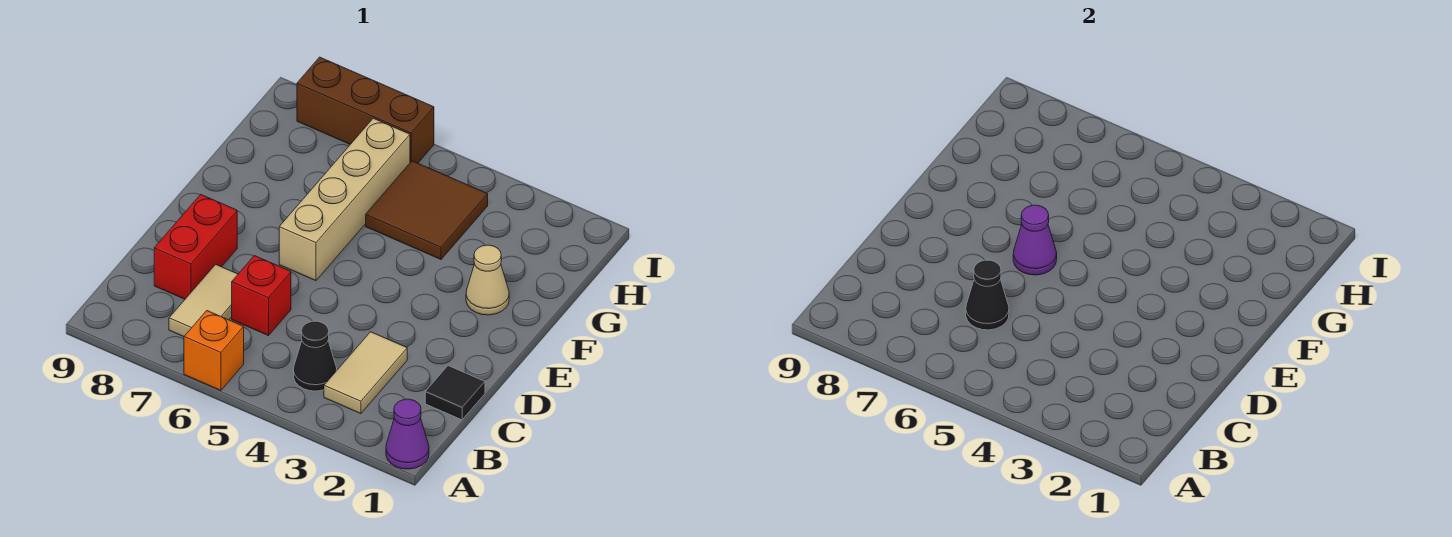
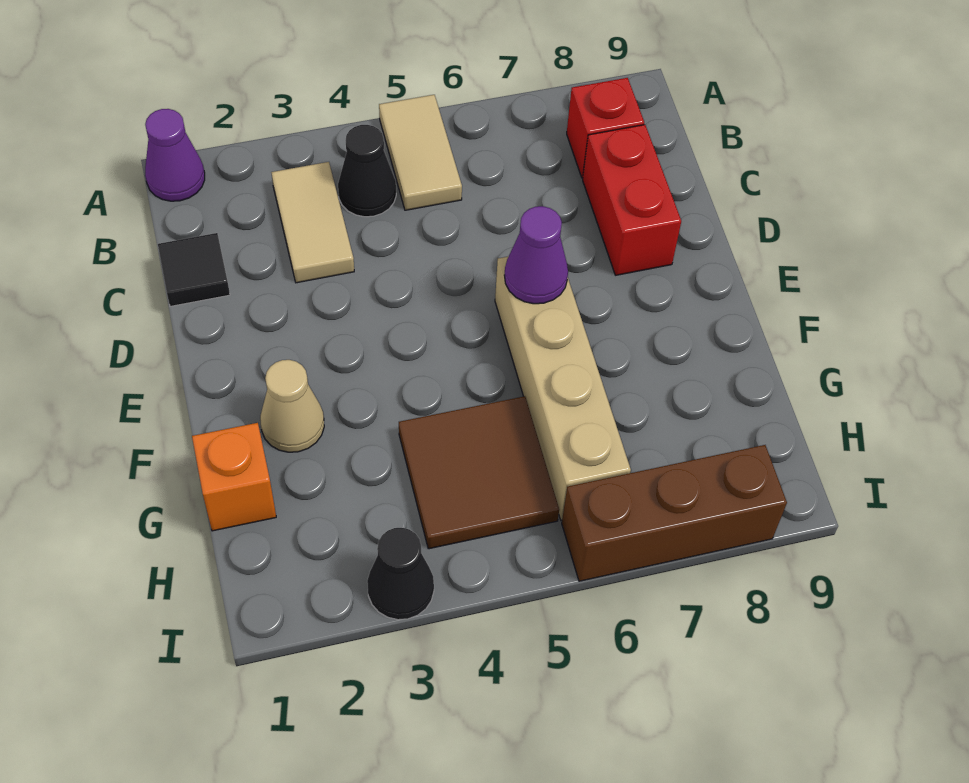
orange 1x1 brick [184,311,244,390] -> orange 1x1 brick moved to [192,423,276,531]
tan 1x2 tile [169,264,238,337] -> tan 1x2 tile moved to [379,95,462,210]
red 1x1 brick [232,256,291,336] -> red 1x1 brick moved to [567,78,644,178]
black 1x1 cone [966,260,1009,330] -> black 1x1 cone moved to [367,528,434,620]

